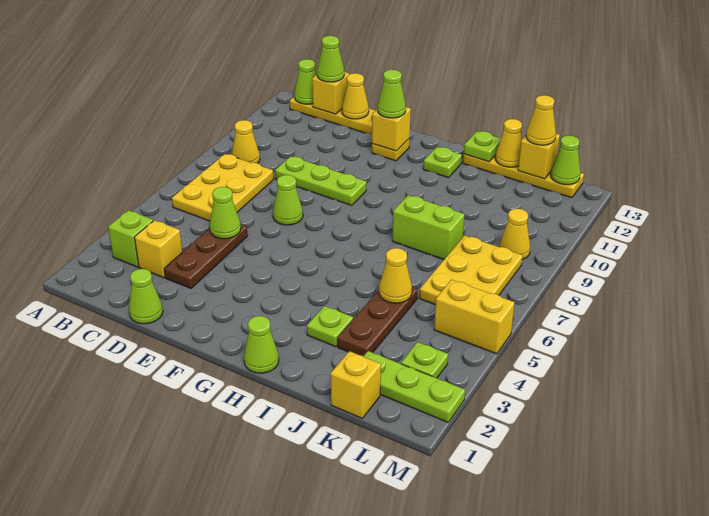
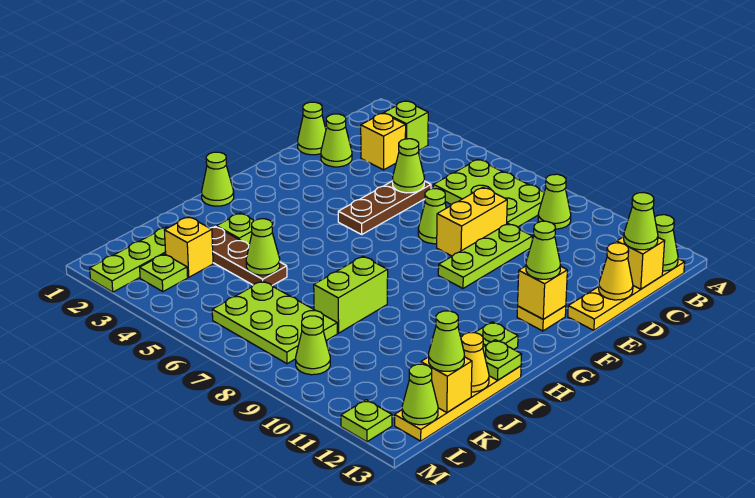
yellow 2x3 plate [172,154,274,221] -> lime 2x3 plate [433,160,544,227]
yellow 1x1 cone [232,120,260,163] -> lime 1x1 cone [538,174,571,229]
none -> lime 1x1 cone [321,114,352,167]
brown 1x3 plate [164,224,248,288] -> brown 1x3 plate turned to [338,181,431,234]
yellow 1x1 cone [379,248,412,303] -> lime 1x1 cone [246,219,280,275]
yellow 1x1 brick [331,351,381,418] -> yellow 1x1 brick moved to [164,217,213,277]
yellow 2x3 plate [419,235,523,305] -> lime 2x3 plate [212,281,337,364]
yellow 1x1 cone [526,95,556,145] -> lime 1x1 cone [429,311,465,371]
yellow 1x2 brick [434,280,515,354] -> yellow 1x2 brick moved to [437,188,507,256]
yellow 1x1 cone [499,209,530,260] -> lime 1x1 cone [296,316,330,375]
none -> lime 1x1 plate [341,400,392,442]

